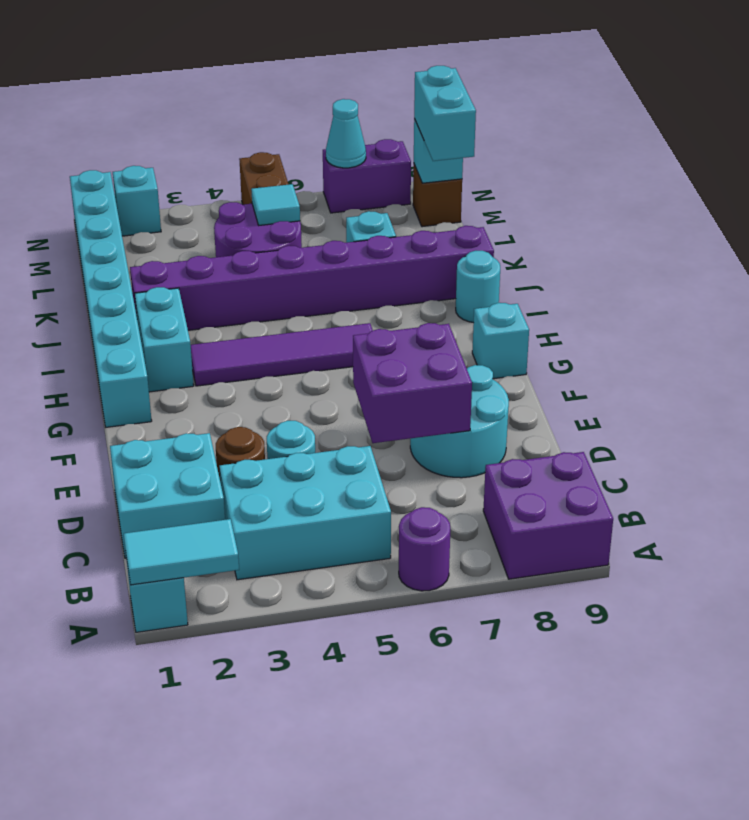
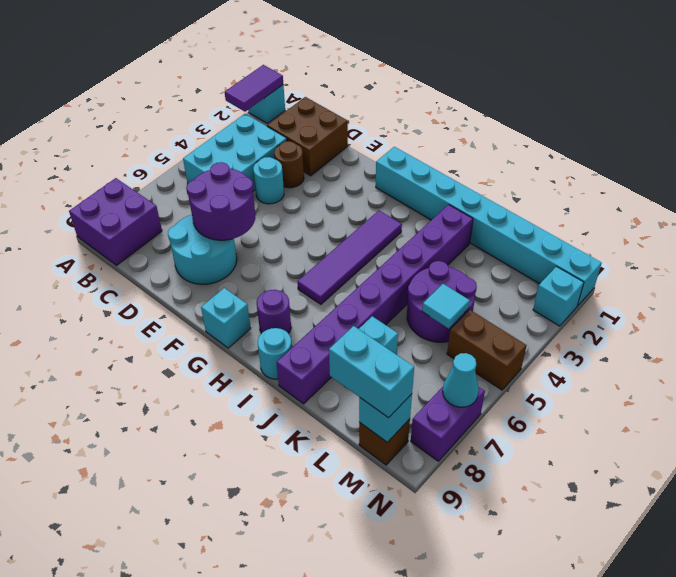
cyan 1x2 tile [124,519,239,585] -> purple 1x2 tile [225,65,283,112]
purple 1x1 round brick [399,507,450,591] -> purple 1x1 round brick moved to [257,290,291,334]
cyan 2x2 brick [110,433,225,558] -> brown 2x2 brick [267,97,348,176]
purple 2x2 brick [353,323,472,443] -> purple 2x2 round brick [186,162,256,240]
cyan 1x2 brick [135,287,194,392] -> none

